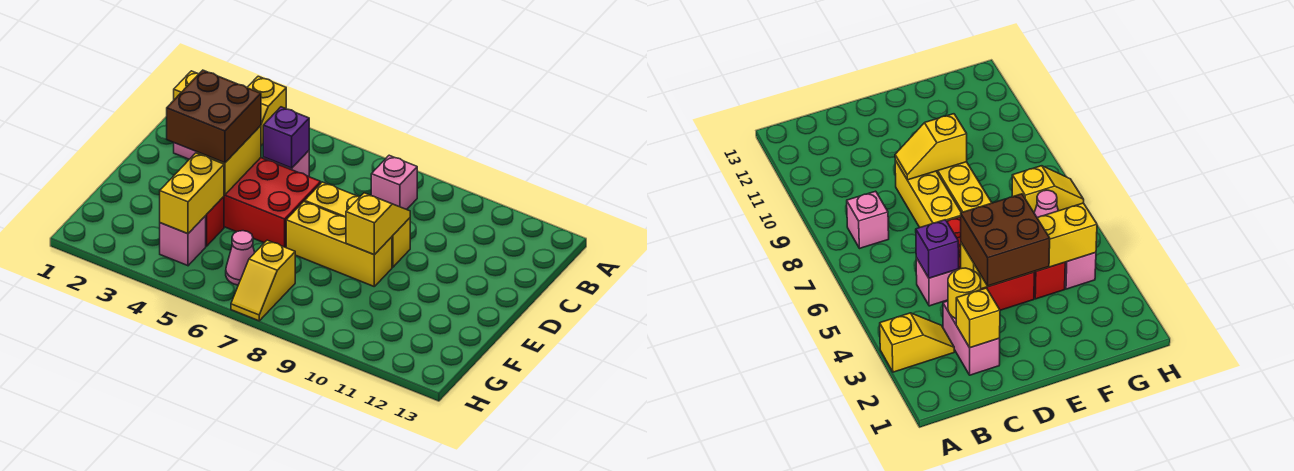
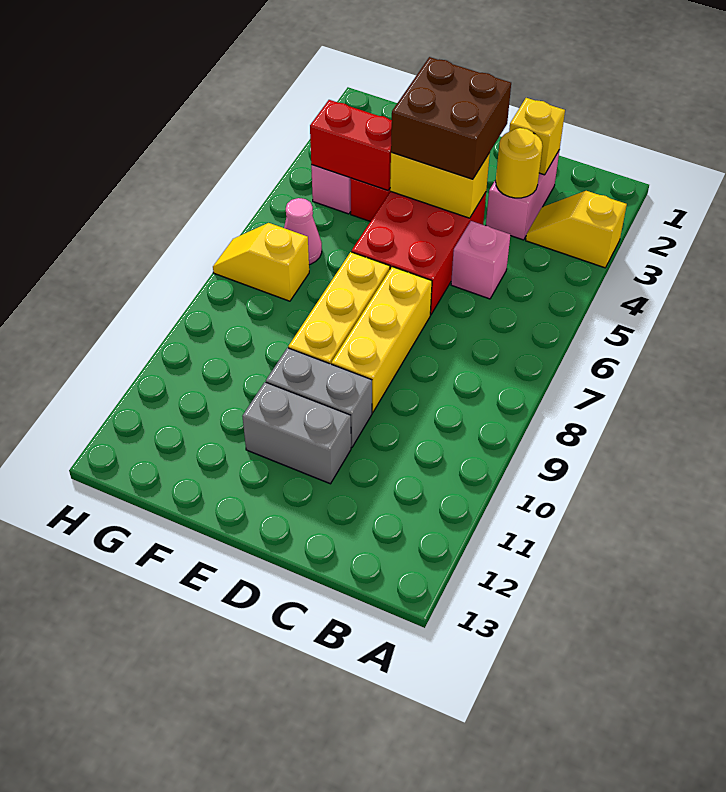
pink 1x1 brick [371,155,417,210] -> none
purple 1x1 brick [263,107,309,168] -> none
yellow 1x2 slope [346,193,410,255] -> none
none -> grey 1x2 brick [266,348,372,448]
none -> grey 1x2 brick [242,382,351,484]
yellow 1x2 brick [160,153,224,234] -> red 1x2 brick [310,100,392,190]

